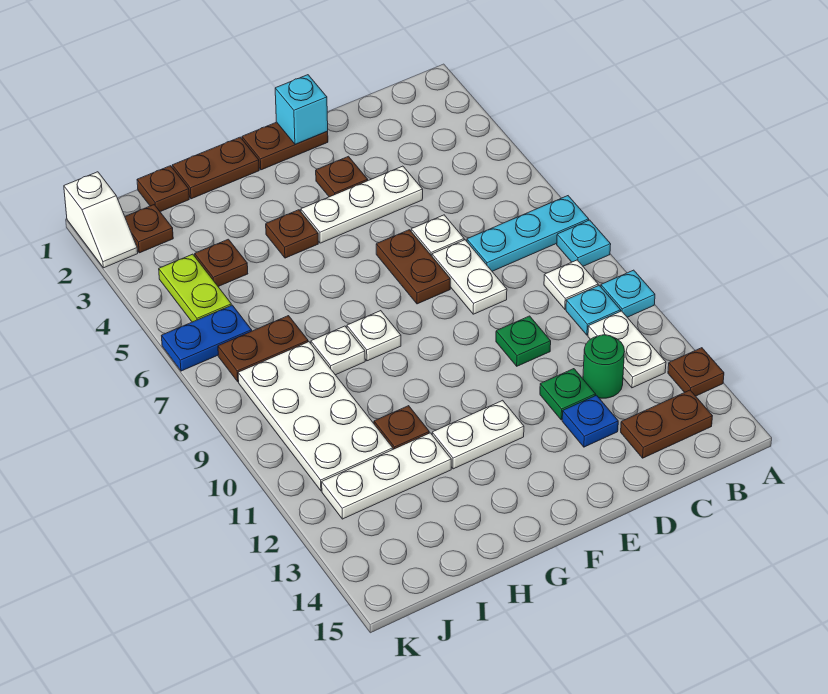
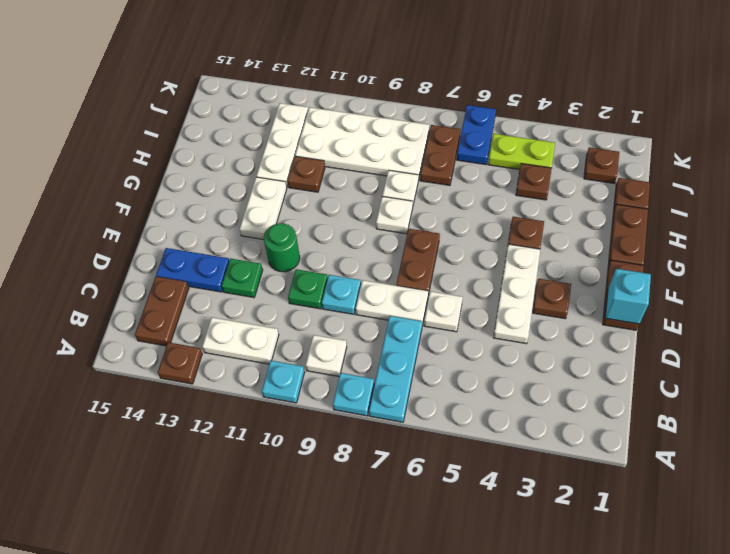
cyan 1x1 plate [566,285,621,335] -> cyan 1x1 plate moved to [322,275,361,314]
green 1x1 round brick [583,335,625,398] -> green 1x1 round brick moved to [264,223,300,272]
blue 1x1 plate [562,395,618,447] -> blue 1x2 plate [156,248,229,292]
brown 1x2 plate [376,230,450,304] -> brown 1x2 plate turned to [396,229,440,295]
white 1x2 slope [64,172,138,268] -> none

